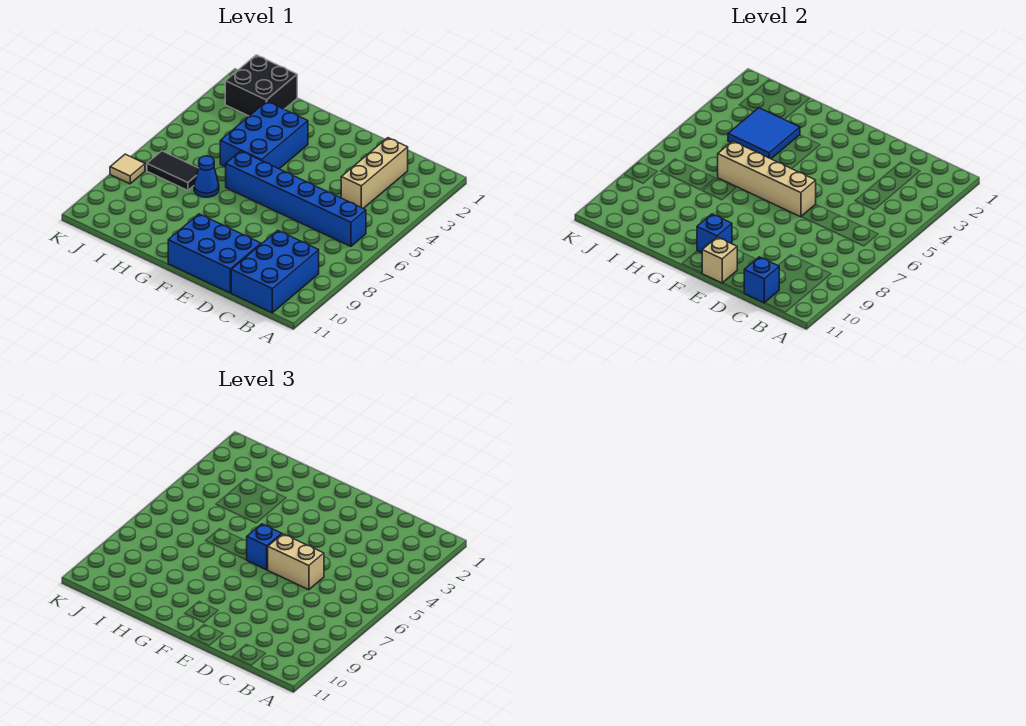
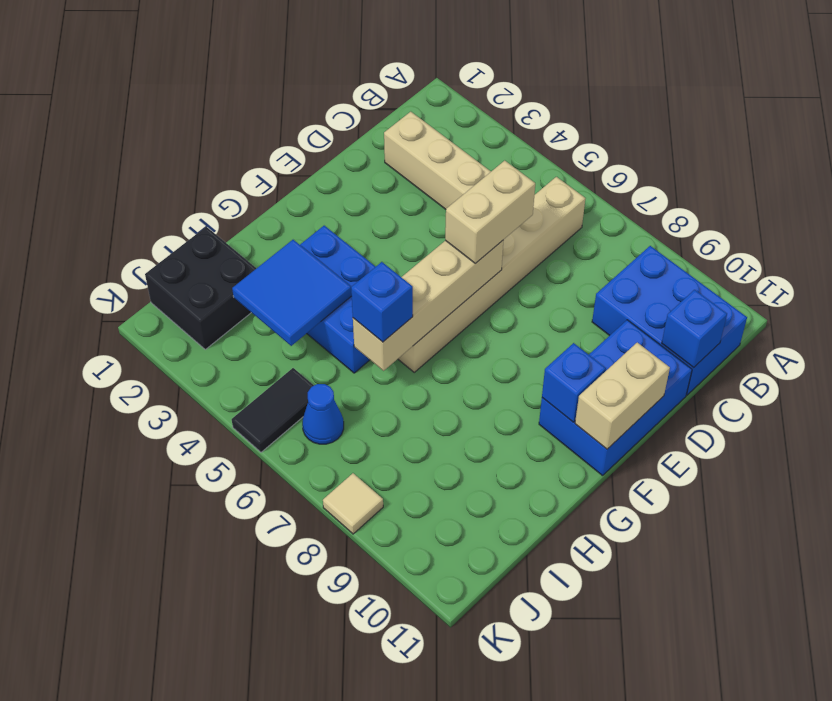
blue 1x6 brick [226,151,366,246] -> tan 1x6 brick [398,177,586,372]
tan 1x1 brick [702,237,737,283] -> tan 1x2 brick [575,343,670,449]
blue 1x1 brick [247,524,282,570] -> blue 1x1 brick moved to [351,262,413,342]
blue 1x1 cone [194,156,219,197] -> blue 1x1 cone moved to [302,384,344,444]
black 1x2 tile [147,151,198,190] -> black 1x2 tile moved to [232,368,314,452]

